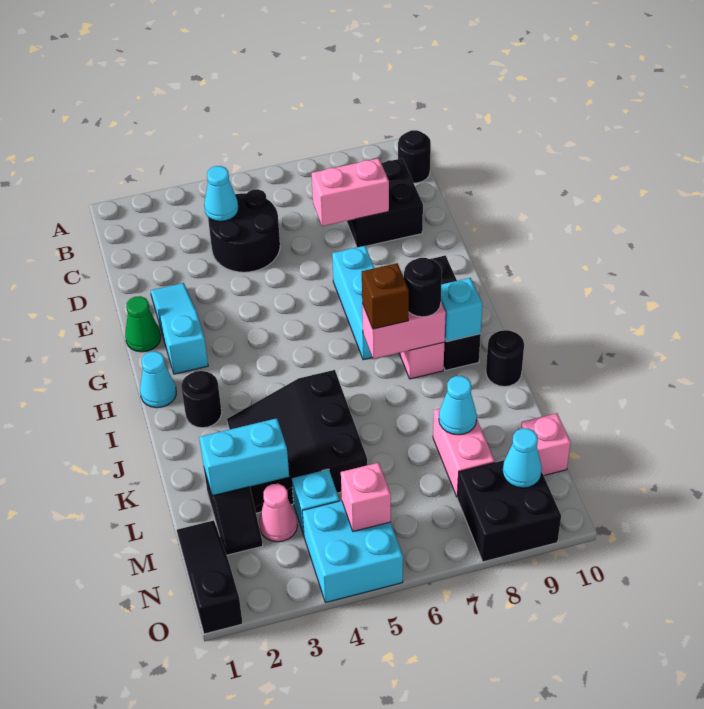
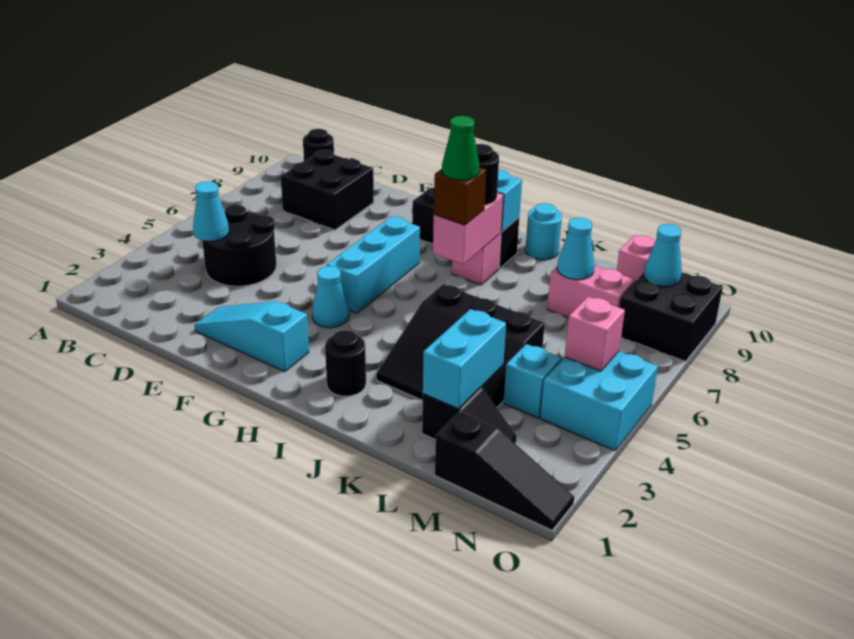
pink 1x2 brick [312,158,389,226] -> none
green 1x1 cone [125,296,161,352] -> green 1x1 cone moved to [442,116,480,180]
cyan 1x3 brick [332,246,374,360] -> cyan 1x3 brick turned to [327,217,420,313]
cyan 1x1 cone [140,351,176,408] -> cyan 1x1 cone moved to [312,266,349,328]
black 1x1 round brick [486,330,524,387] -> cyan 1x1 round brick [525,203,562,260]
black 1x3 slope [177,520,243,634] -> black 1x3 slope turned to [435,412,574,530]
pink 1x1 cone [259,484,297,542] -> none

